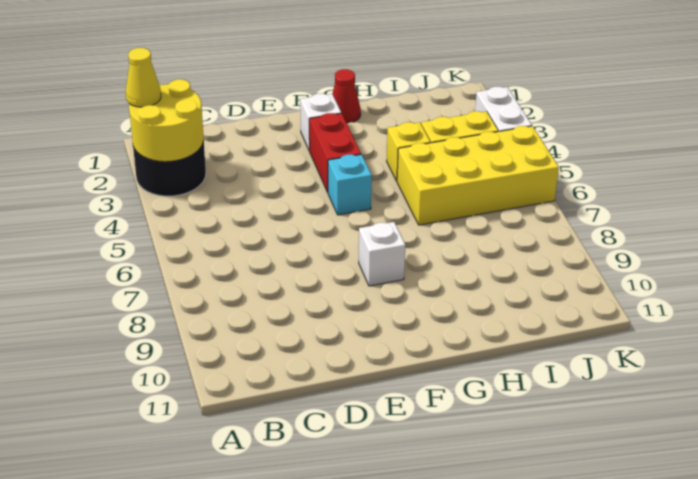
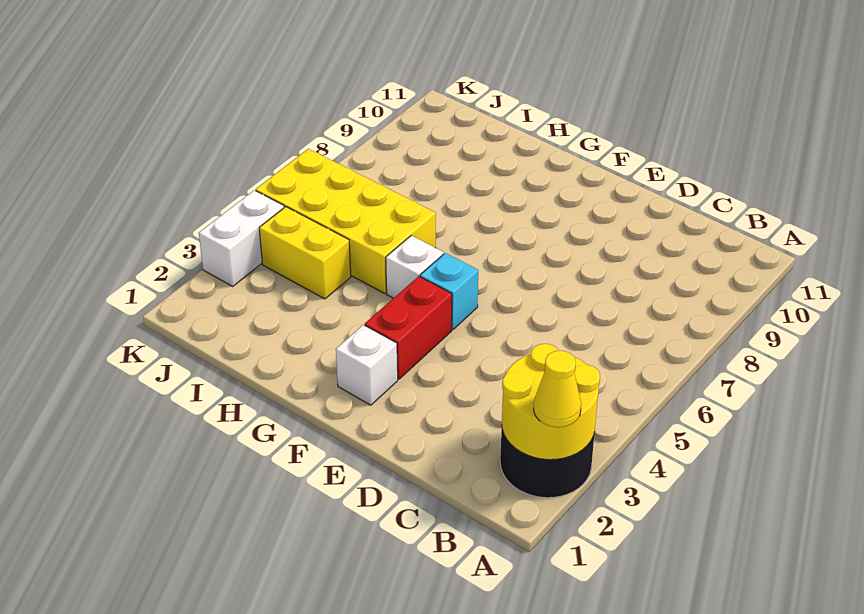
white 1x1 brick [359,222,405,286] -> white 1x1 brick moved to [386,236,444,298]
red 1x1 cone [332,69,361,124] -> none
yellow 1x1 brick [387,122,431,181] -> none

